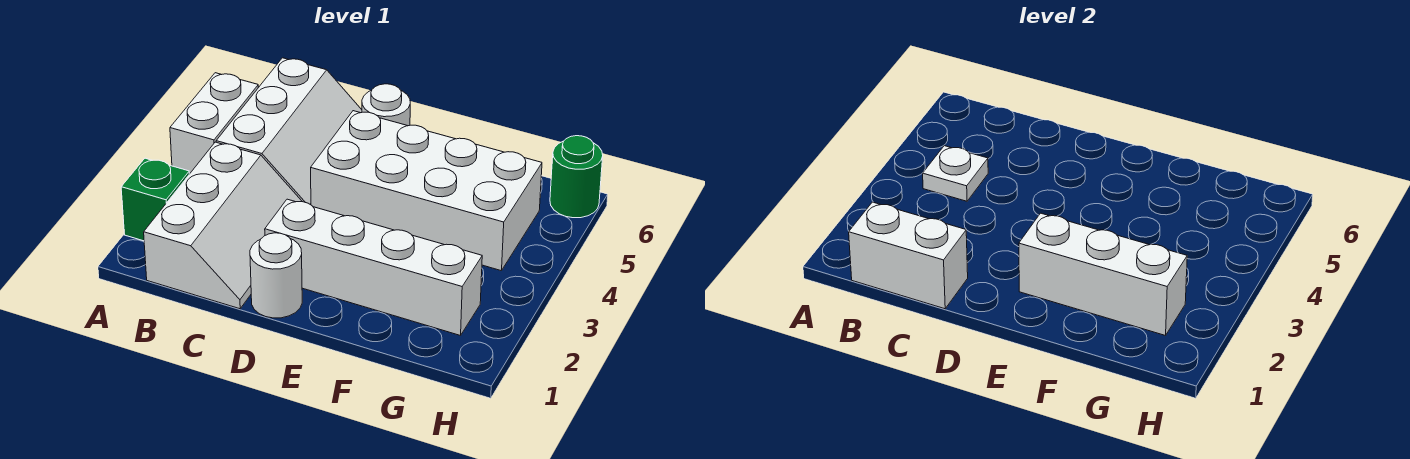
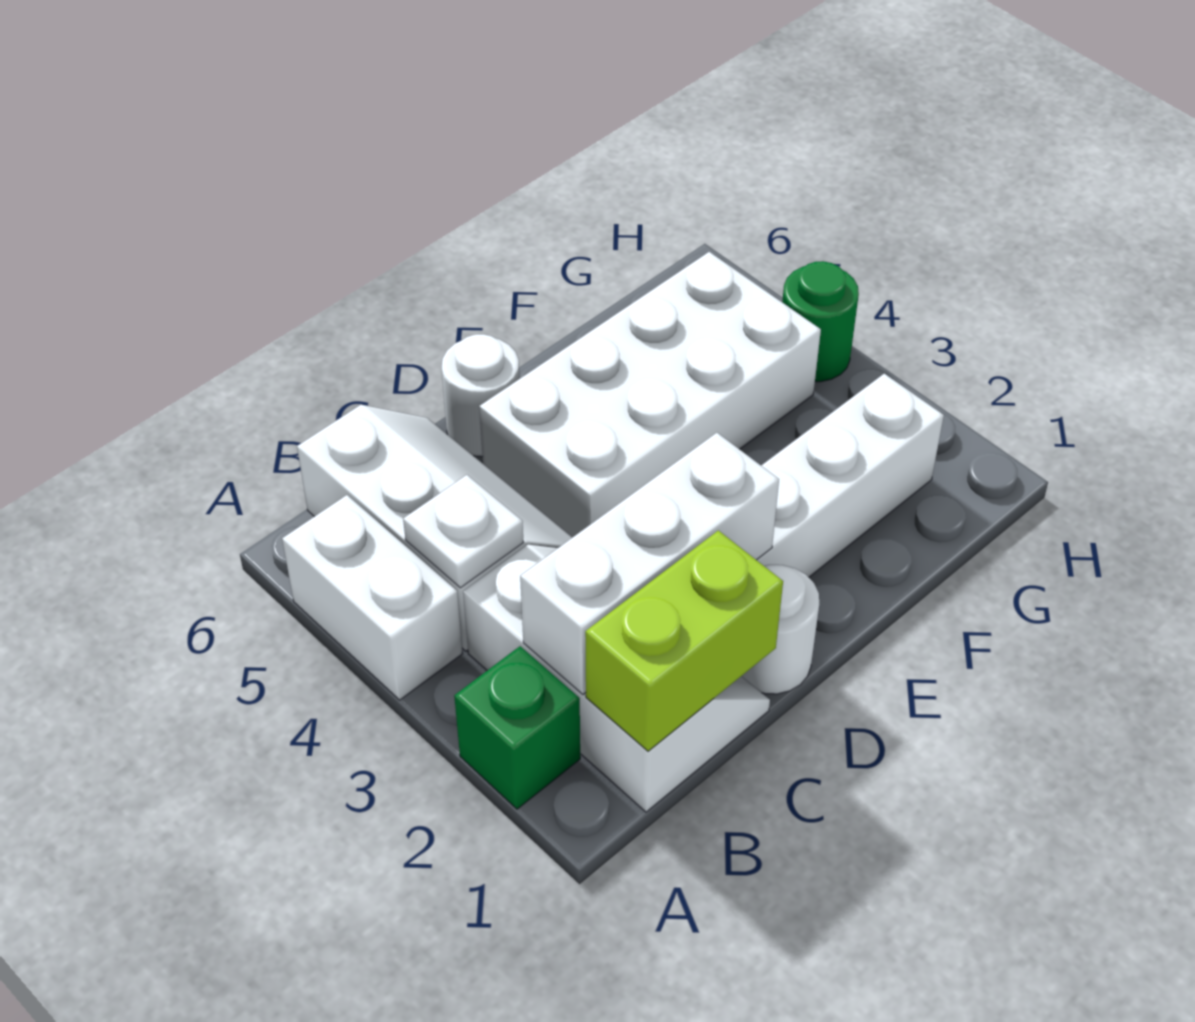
white 1x2 brick [849,202,968,309] -> lime 1x2 brick [585,530,783,751]
white 1x3 brick [1019,213,1187,336] -> white 1x3 brick moved to [520,433,779,694]
green 1x1 round brick [550,136,603,218] -> green 1x1 round brick moved to [782,261,859,382]

